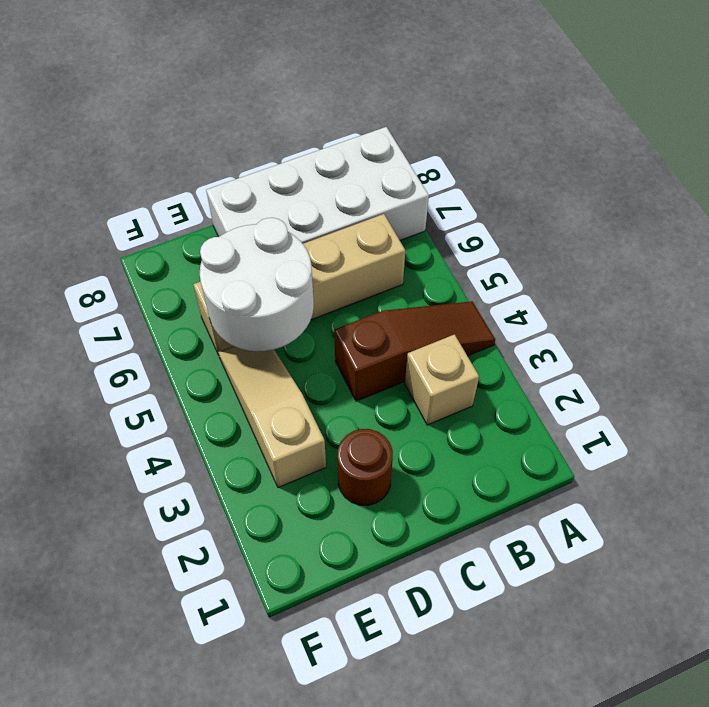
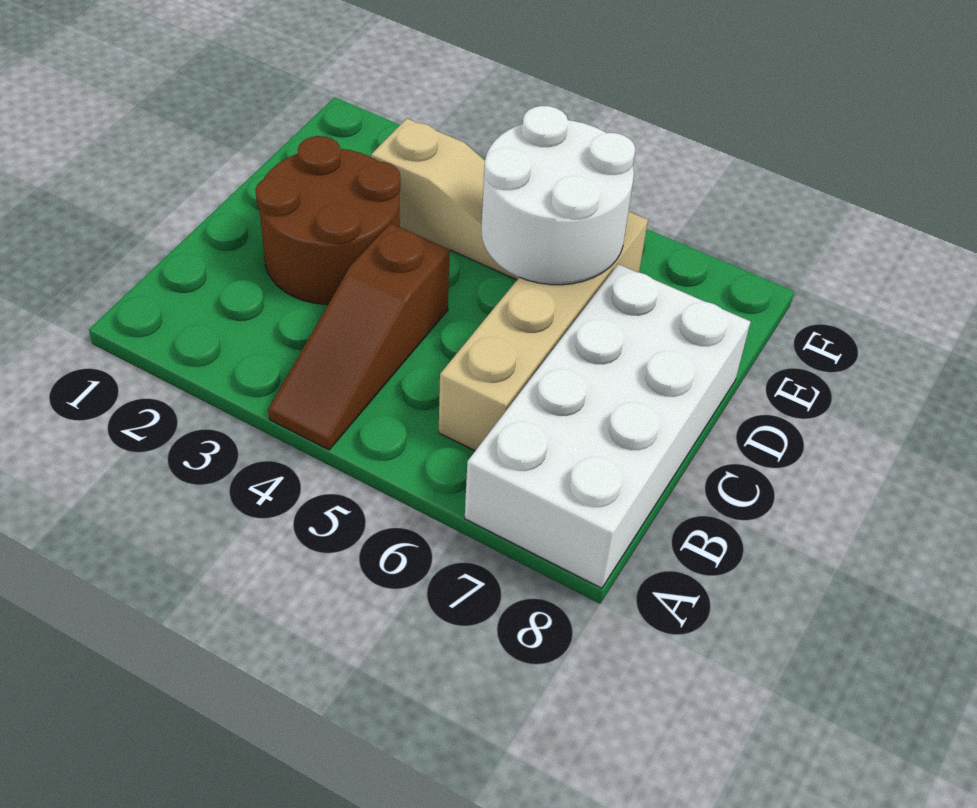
tan 1x1 brick [405,334,479,425] -> none
brown 1x1 round brick [337,429,393,505] -> brown 2x2 round brick [255,136,400,304]

